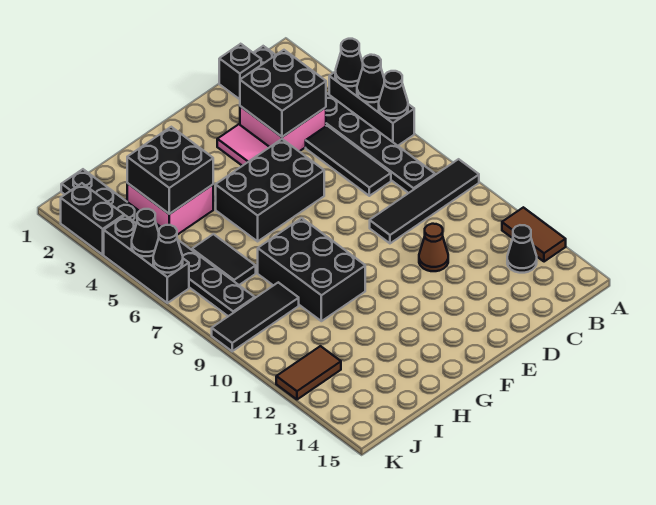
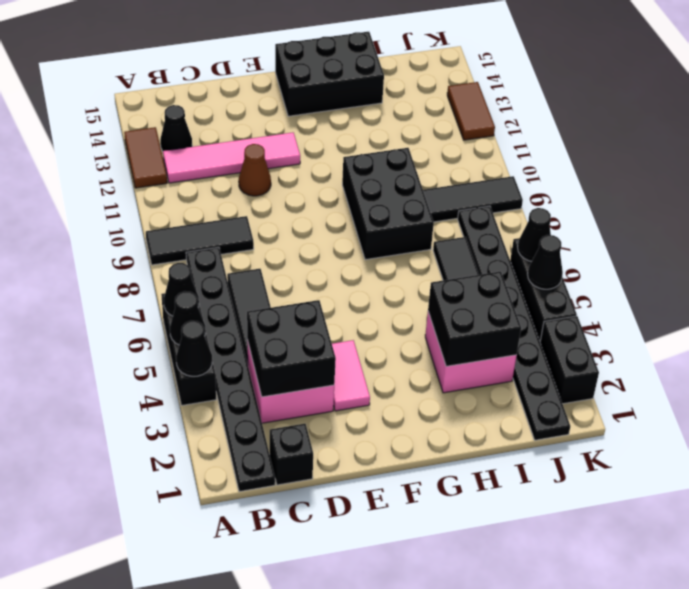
black 1x4 tile [370,159,479,243] -> black 1x3 tile [146,216,254,265]
none -> pink 1x4 tile [163,132,300,183]
black 2x3 brick [216,139,324,241] -> black 2x3 brick moved to [275,32,384,116]
brown 1x2 tile [276,346,341,400] -> brown 1x2 tile turned to [447,82,495,140]

